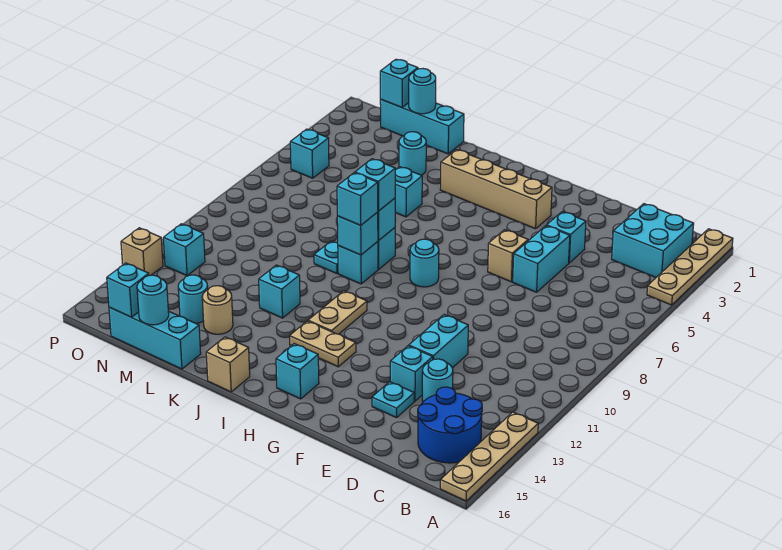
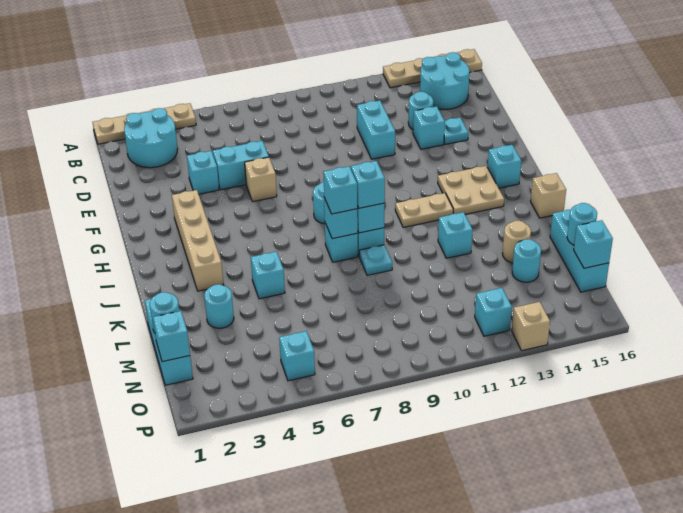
cyan 2x2 brick [612,204,694,277] -> cyan 2x2 round brick [124,108,178,168]
blue 2x2 round brick [418,387,482,463] -> cyan 2x2 round brick [420,52,470,109]
cyan 1x2 brick [409,315,468,368] -> cyan 1x2 brick turned to [357,101,395,159]
tan 1x2 plate [290,321,356,367] -> tan 2x2 plate [438,166,504,214]

